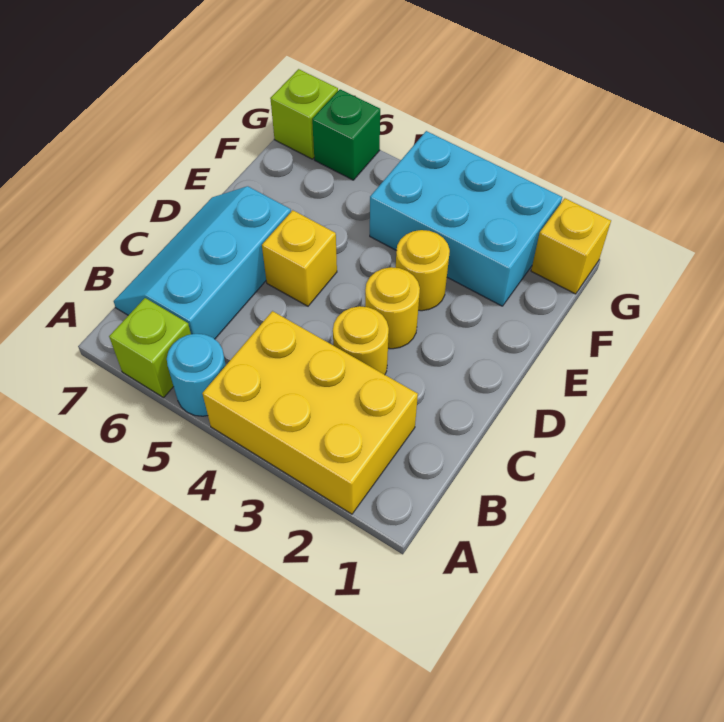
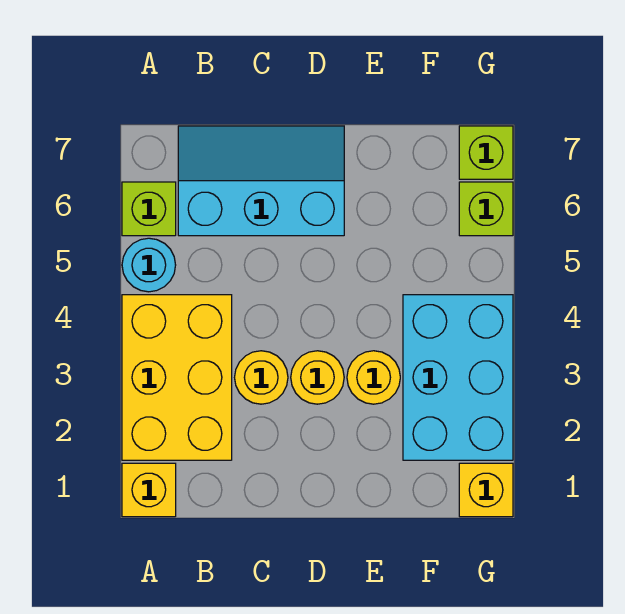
yellow 1x1 brick [262,210,337,306] -> yellow 1x1 brick moved to [122,463,176,517]
green 1x1 brick [312,89,380,180] -> lime 1x1 brick [459,182,513,236]

